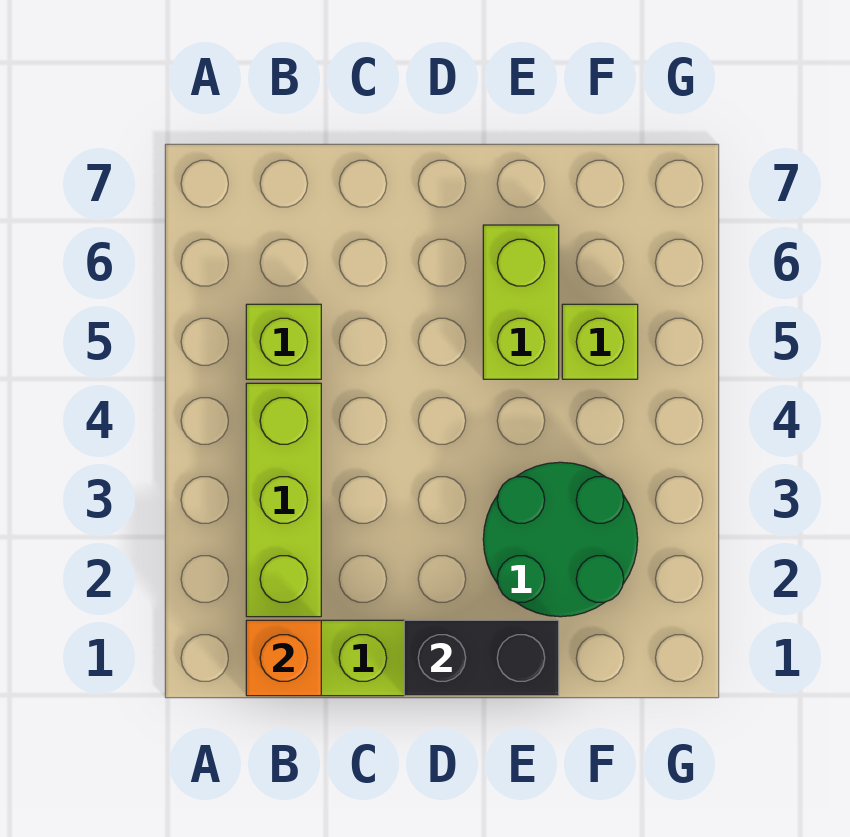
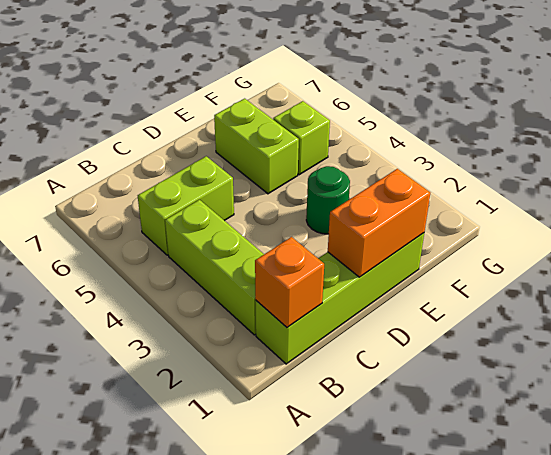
lime 1x1 brick [246,304,321,379] -> lime 1x2 brick [138,156,234,255]
black 1x2 brick [404,620,559,696] -> orange 1x2 brick [328,169,430,277]
green 2x2 round brick [483,462,638,617] -> green 1x1 round brick [306,166,350,234]

